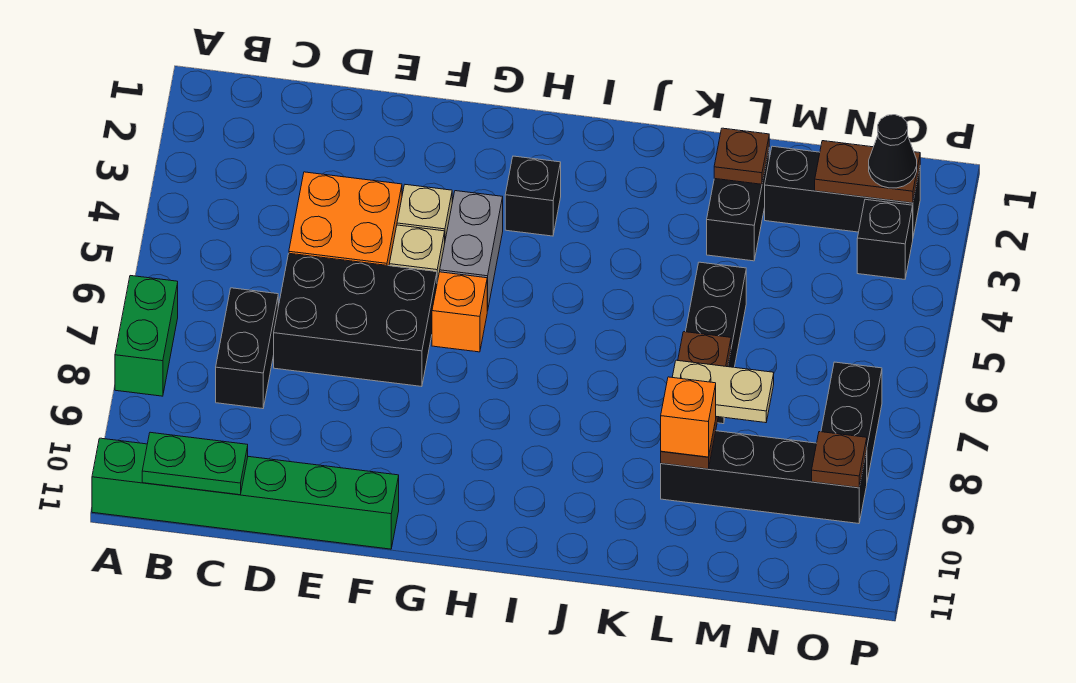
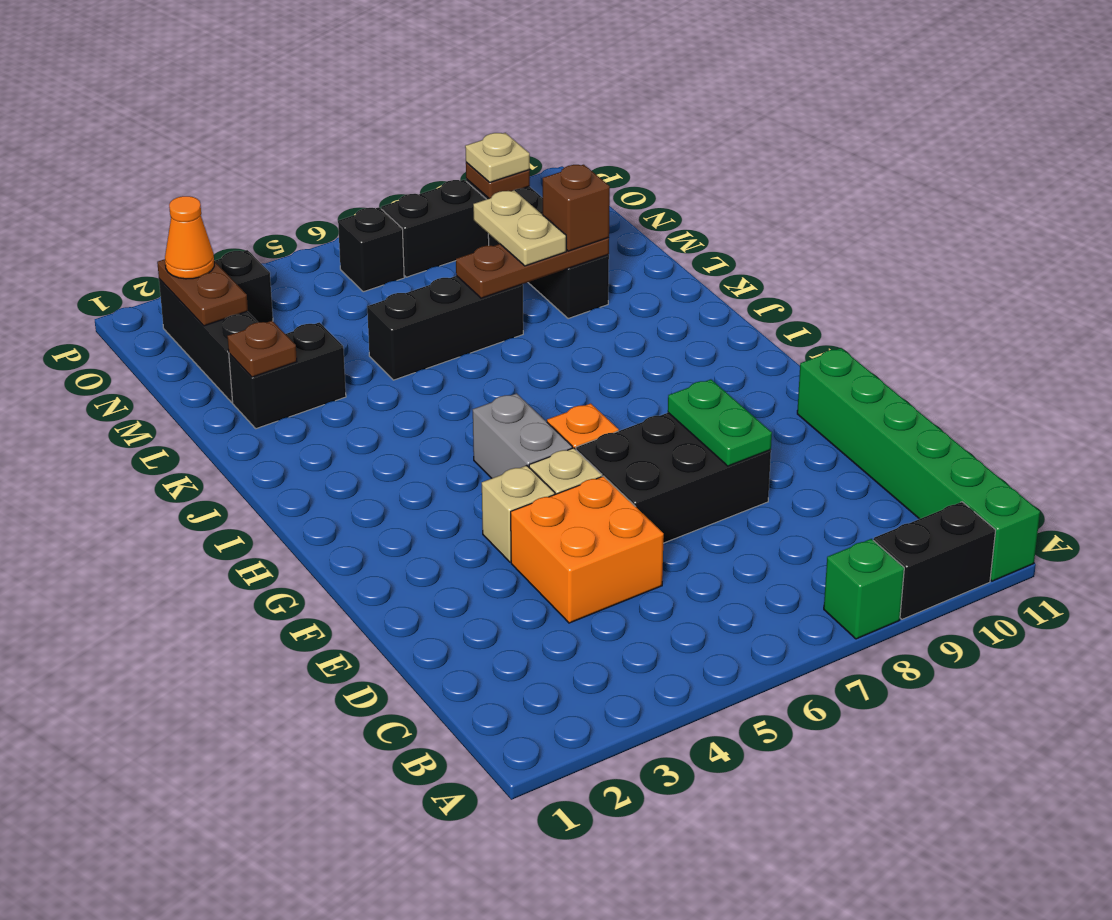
green 1x2 brick [115,276,178,396] -> green 1x1 brick [824,539,904,639]
green 1x2 plate [142,432,248,495] -> green 1x2 plate moved to [668,379,772,466]
black 1x2 brick [216,288,278,409] -> black 1x2 brick moved to [873,502,996,619]
black 2x3 brick [274,253,437,387] -> black 2x3 brick turned to [576,413,771,543]
grey 1x2 brick [440,191,503,311] -> grey 1x2 brick turned to [473,393,572,478]
black 1x1 brick [505,156,561,236] -> black 1x1 brick moved to [338,207,404,292]
orange 1x1 brick [661,377,716,457] -> brown 1x1 brick [543,165,610,251]
black 1x1 cone [869,115,917,188] -> orange 1x1 cone [165,196,214,279]
none -> tan 1x1 plate [465,133,530,182]

